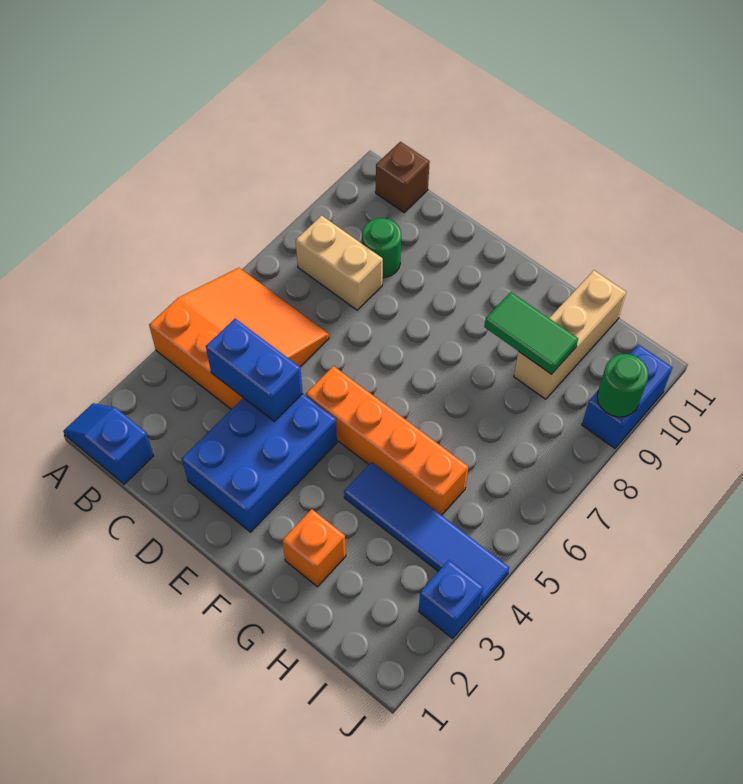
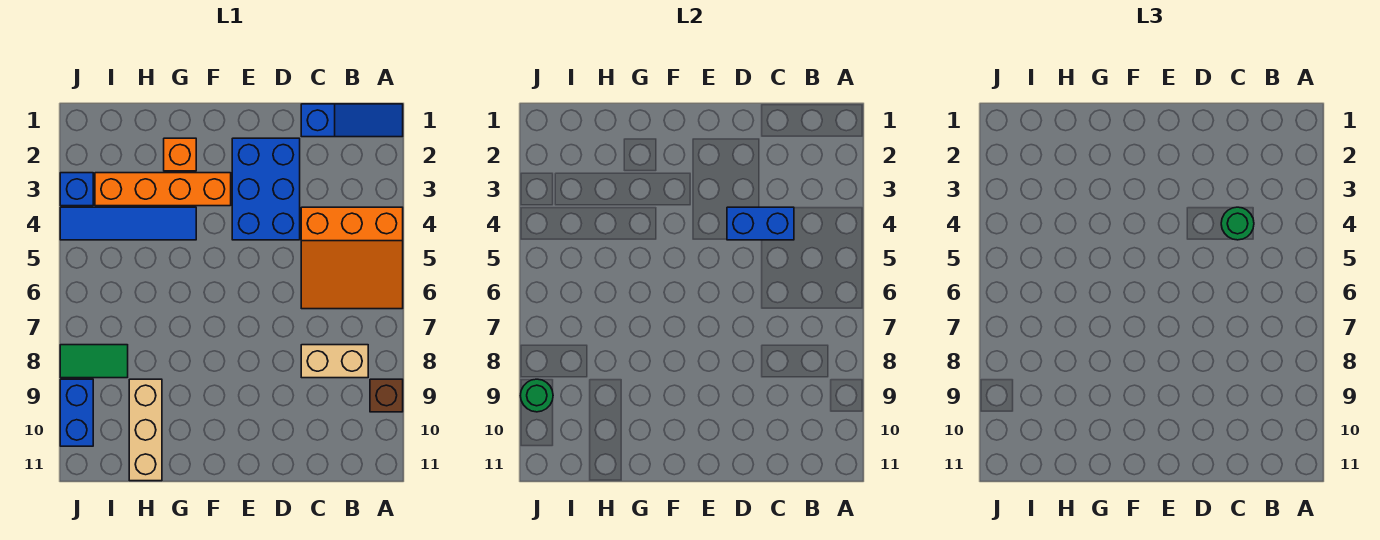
blue 1x2 slope [63,403,153,484] -> blue 1x3 slope [301,104,403,137]
brown 1x1 brick [376,142,430,212] -> brown 1x1 brick moved to [370,379,403,412]
green 1x1 round brick [362,218,401,278] -> green 1x1 round brick moved to [1221,207,1254,240]
orange 1x4 brick [306,366,468,515] -> orange 1x4 brick moved to [95,173,231,206]
green 1x2 tile [484,292,578,374] -> green 1x2 tile moved to [60,345,128,378]

